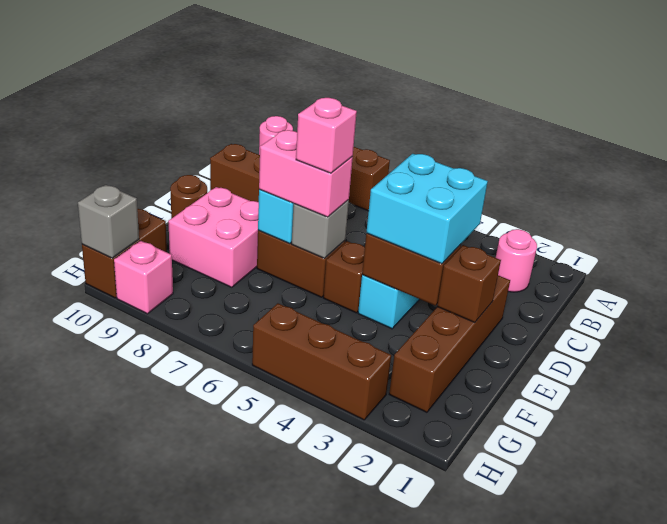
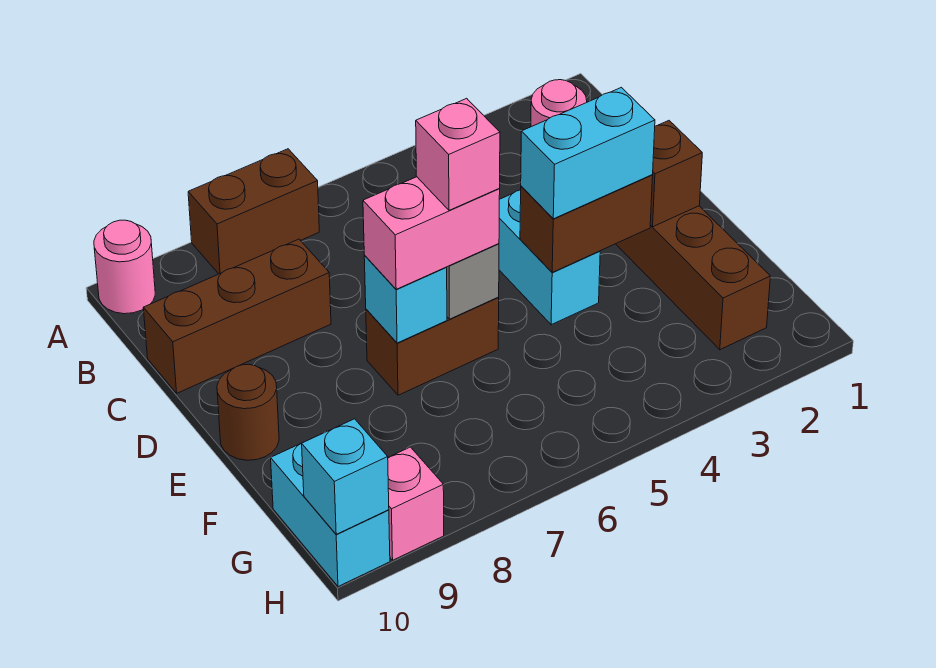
cyan 2x2 brick [366,154,488,264] -> cyan 1x2 brick [521,87,655,219]
brown 1x1 brick [323,241,365,313] -> none
pink 2x2 brick [168,187,259,287] -> none
brown 1x2 brick [82,209,167,298] -> cyan 1x2 brick [271,443,390,587]
brown 1x3 brick [252,303,391,420] -> none
grey 1x1 brick [78,185,139,258] -> cyan 1x1 brick [302,419,389,534]

